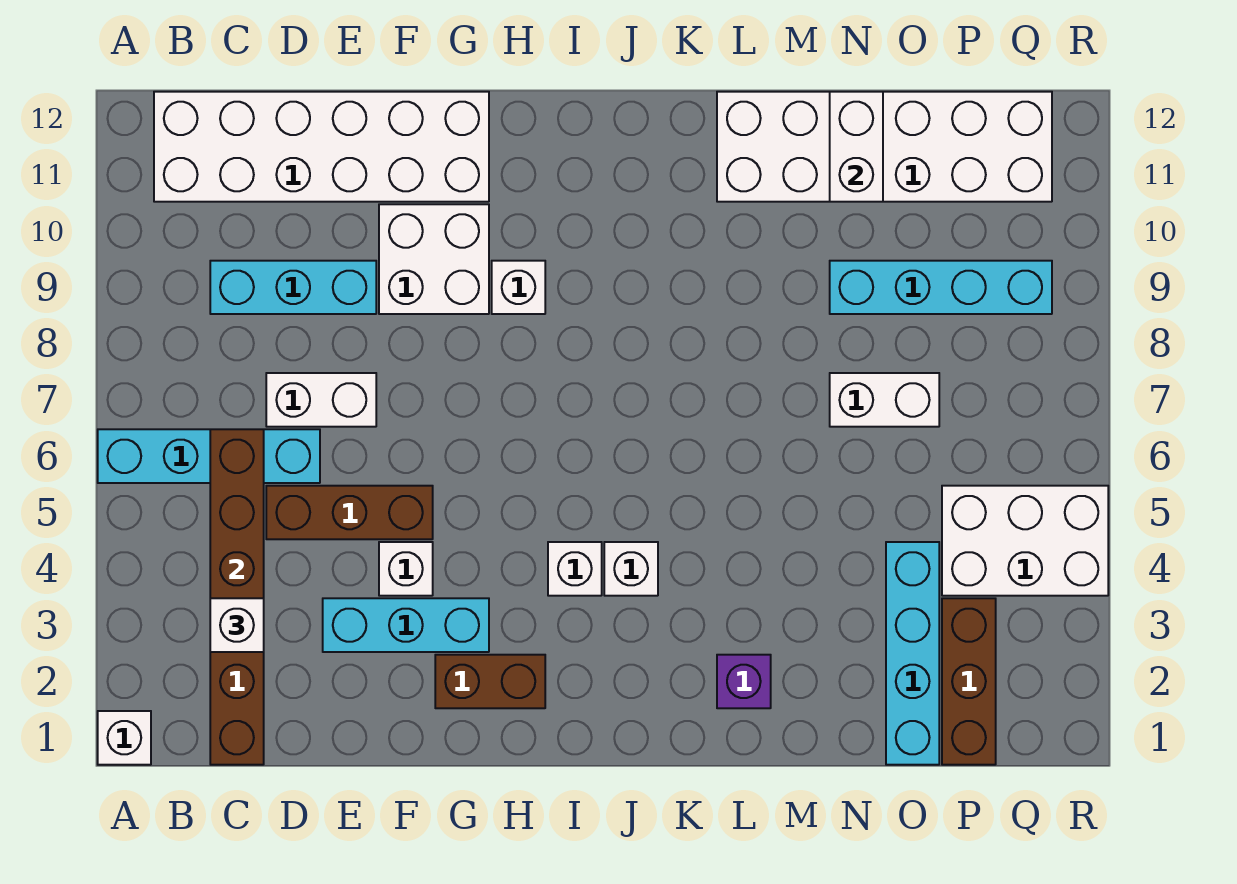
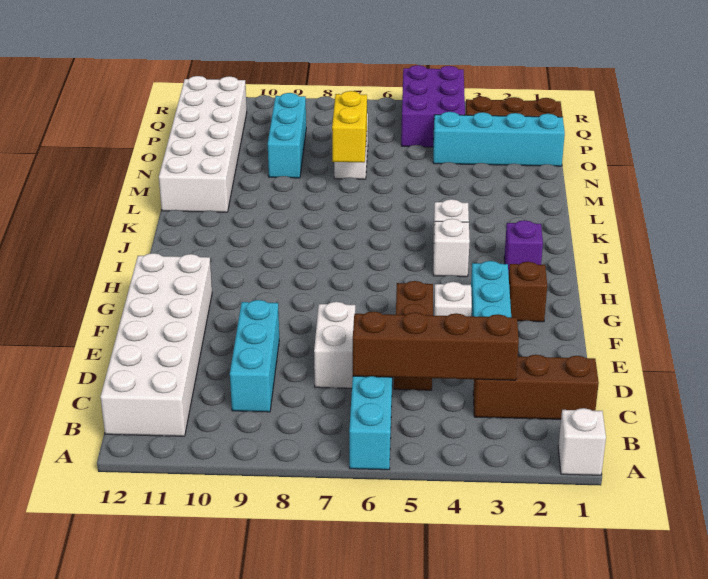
white 1x1 brick [210,598,264,652] -> none
white 2x2 brick [379,204,489,314] -> none
brown 1x2 brick [435,655,545,708] -> brown 1x1 brick [509,262,547,322]
white 1x1 brick [492,261,545,314] -> none
purple 1x1 brick [717,655,771,708] -> purple 1x1 brick moved to [504,220,543,274]
none -> yellow 1x2 brick [332,91,367,162]
cyan 1x4 brick [830,261,1052,314] -> cyan 1x3 brick [268,93,306,178]
white 1x2 brick [830,92,883,202] -> none
white 2x3 brick [942,486,1108,596] -> purple 2x3 brick [401,65,465,147]

